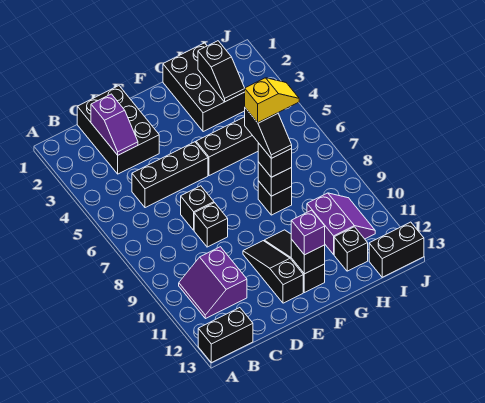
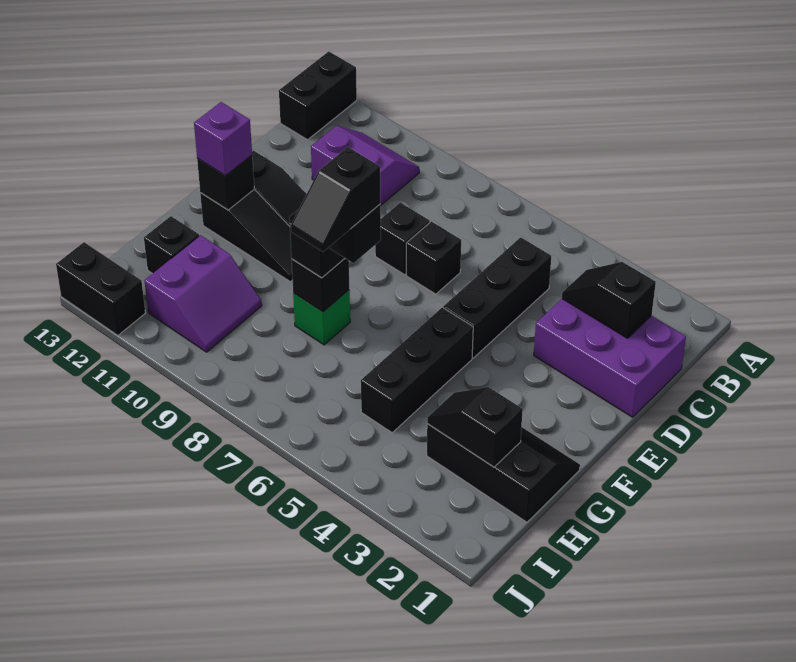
black 2x3 brick [77,86,159,174] -> purple 2x3 brick [534,299,686,417]
purple 1x2 slope [91,94,138,155] -> black 1x2 slope [562,262,656,338]
black 2x3 brick [163,43,245,132] -> black 2x3 slope [427,424,580,522]
yellow 1x2 slope [245,78,299,123] -> black 1x2 slope [291,147,380,252]
black 1x1 brick [258,181,292,215] -> green 1x1 brick [293,290,350,345]
purple 2x2 slope [307,193,375,254] -> purple 2x2 slope turned to [144,235,262,352]
black 1x2 brick [369,222,424,277] -> black 1x2 brick turned to [56,242,145,335]

